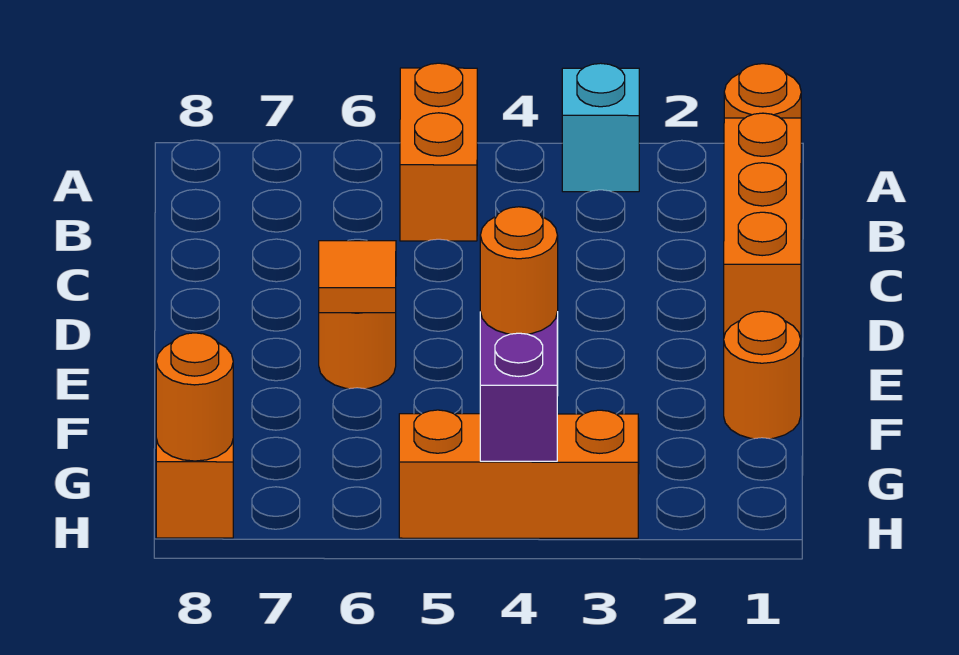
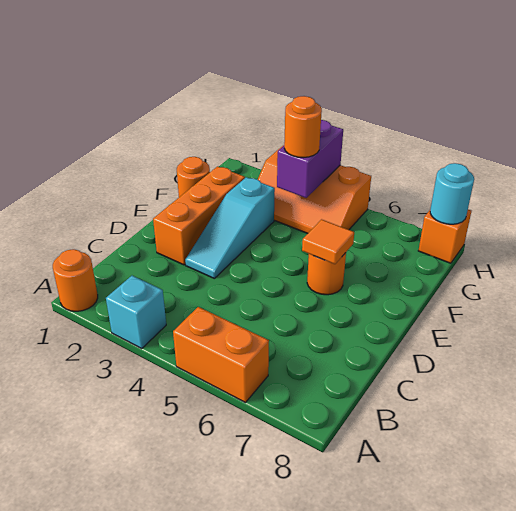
orange 1x2 brick [400,63,477,241] -> orange 1x2 brick turned to [173,307,269,403]
orange 1x3 brick [724,113,801,339] -> orange 1x3 brick moved to [153,166,245,265]
none -> cyan 1x3 slope [185,177,275,278]
orange 1x1 round brick [156,333,233,461] -> cyan 1x1 round brick [430,163,474,224]

